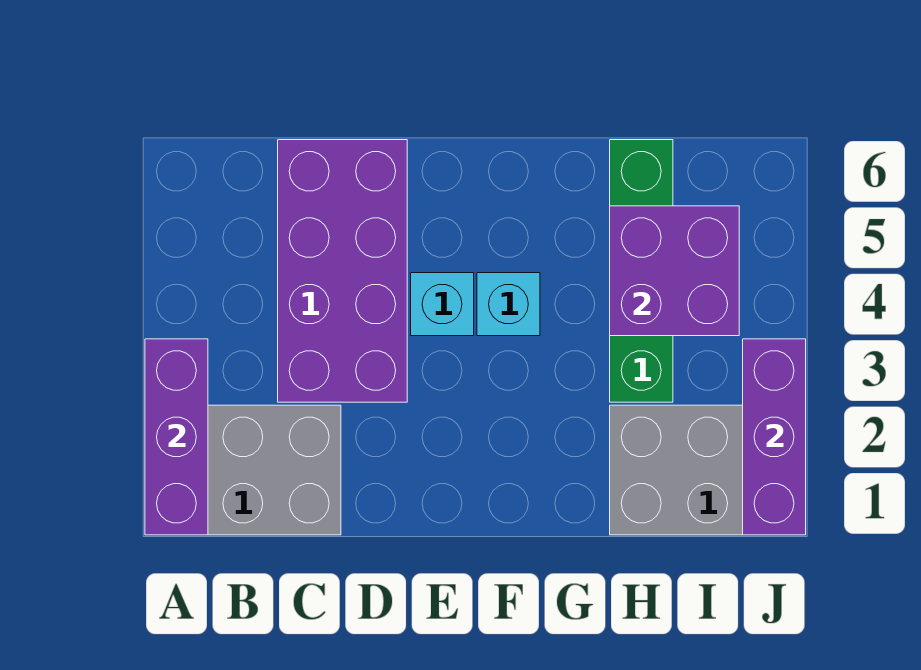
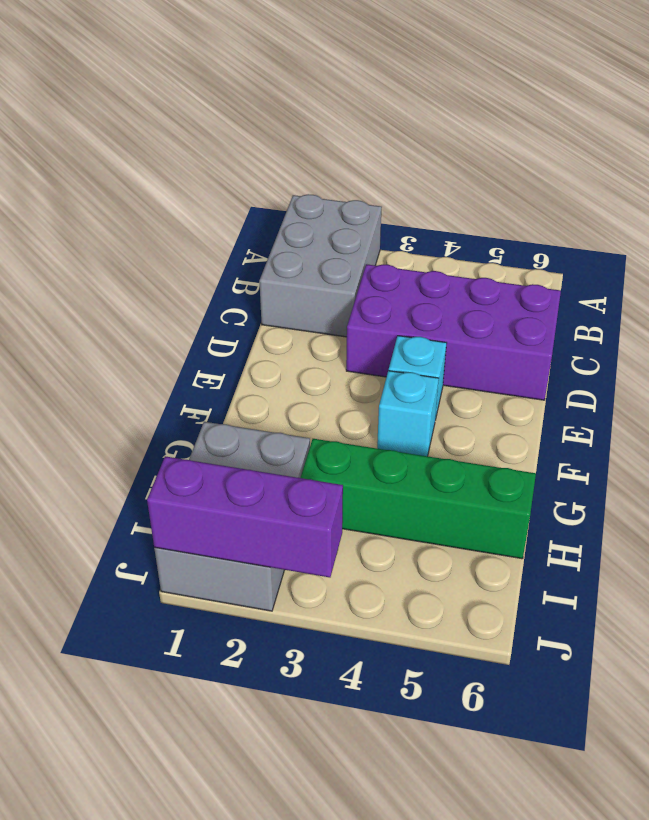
purple 1x3 brick [145,339,208,535] -> none
purple 2x2 brick [610,206,739,336] -> none

